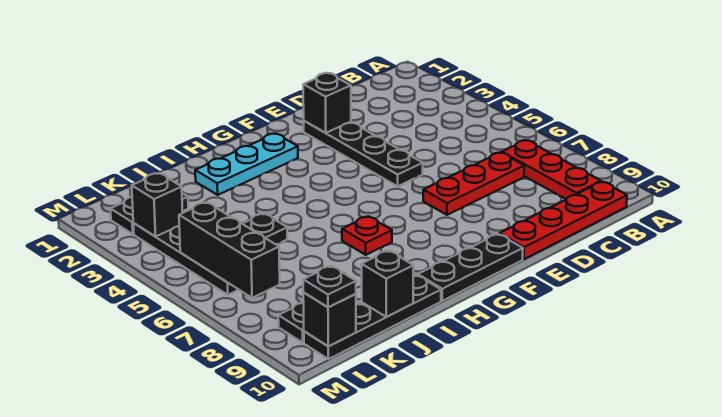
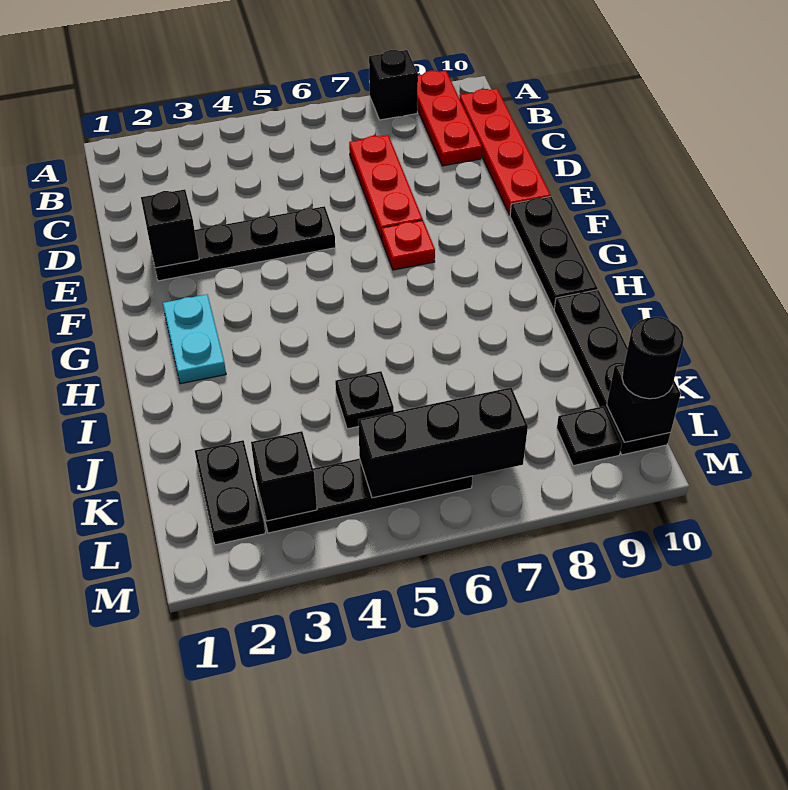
red 1x3 plate [502,140,601,199] -> red 1x3 plate turned to [417,71,482,166]
cyan 1x3 plate [195,133,298,195] -> cyan 1x2 plate [163,294,226,384]
red 1x1 plate [342,216,392,255] -> red 1x1 plate moved to [382,220,435,270]
black 1x1 brick [362,250,414,317] -> black 1x1 brick moved to [369,50,418,120]
black 1x1 plate [303,266,356,307] -> black 1x1 round brick [622,317,684,399]

